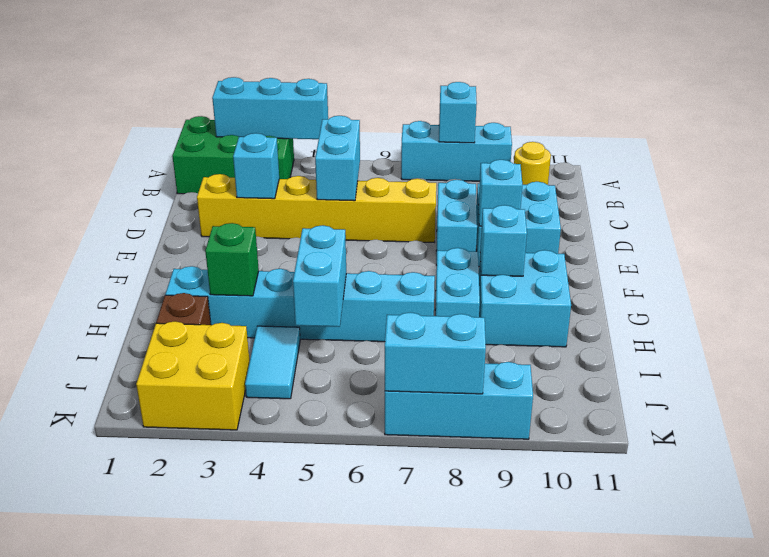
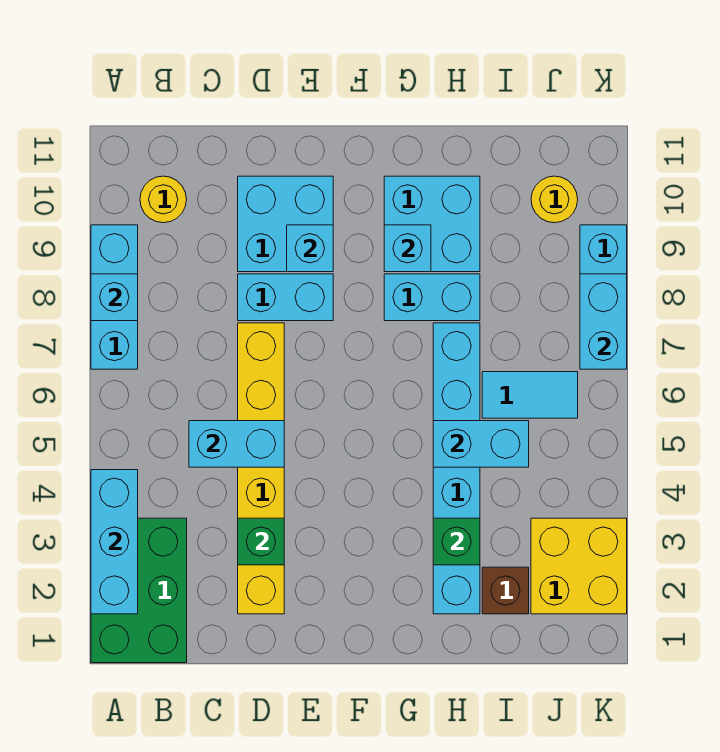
cyan 1x1 brick [233,133,279,199] -> green 1x1 brick [238,518,284,565]
cyan 1x2 tile [245,326,300,399] -> cyan 1x2 tile moved to [482,372,578,418]
none -> yellow 1x1 round brick [531,176,578,223]

